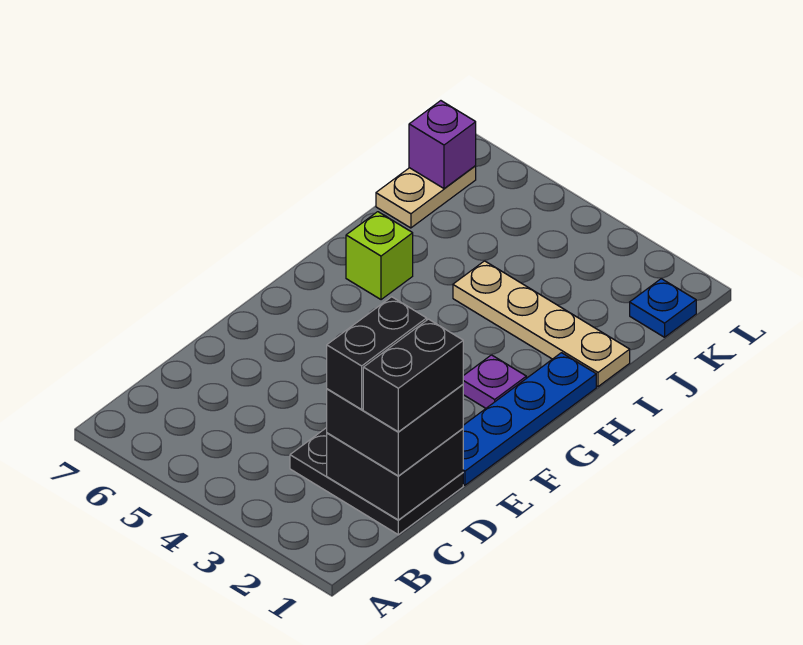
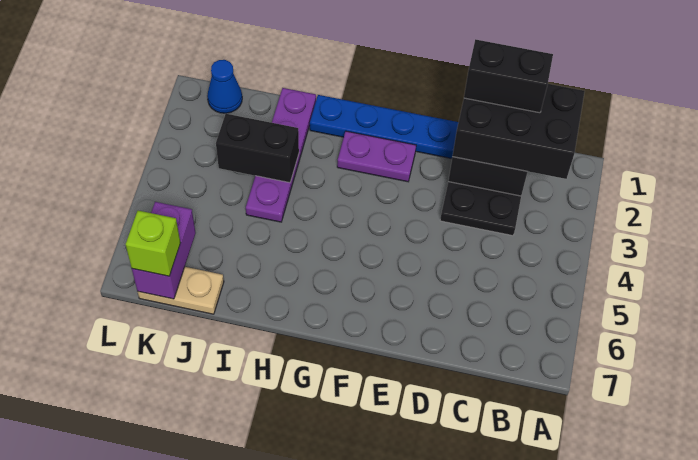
black 2x2 brick [327,385,463,476] -> black 2x3 brick [452,84,585,179]
black 1x2 brick [327,297,427,409] -> black 1x2 brick moved to [216,114,299,183]
purple 1x1 plate [463,355,526,408] -> purple 1x2 plate [337,131,416,182]
lime 1x1 brick [346,212,413,300] -> lime 1x1 brick moved to [126,211,181,276]
tan 1x4 plate [453,261,630,387] -> purple 1x4 plate [246,88,316,222]
blue 1x1 plate [630,279,696,337] -> blue 1x1 cone [207,60,242,113]
purple 1x1 brick [409,101,476,189] -> purple 1x2 brick [132,202,196,299]

